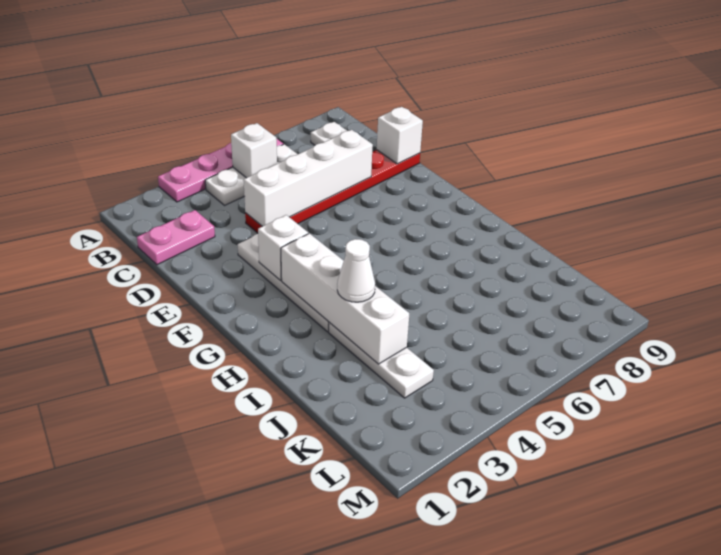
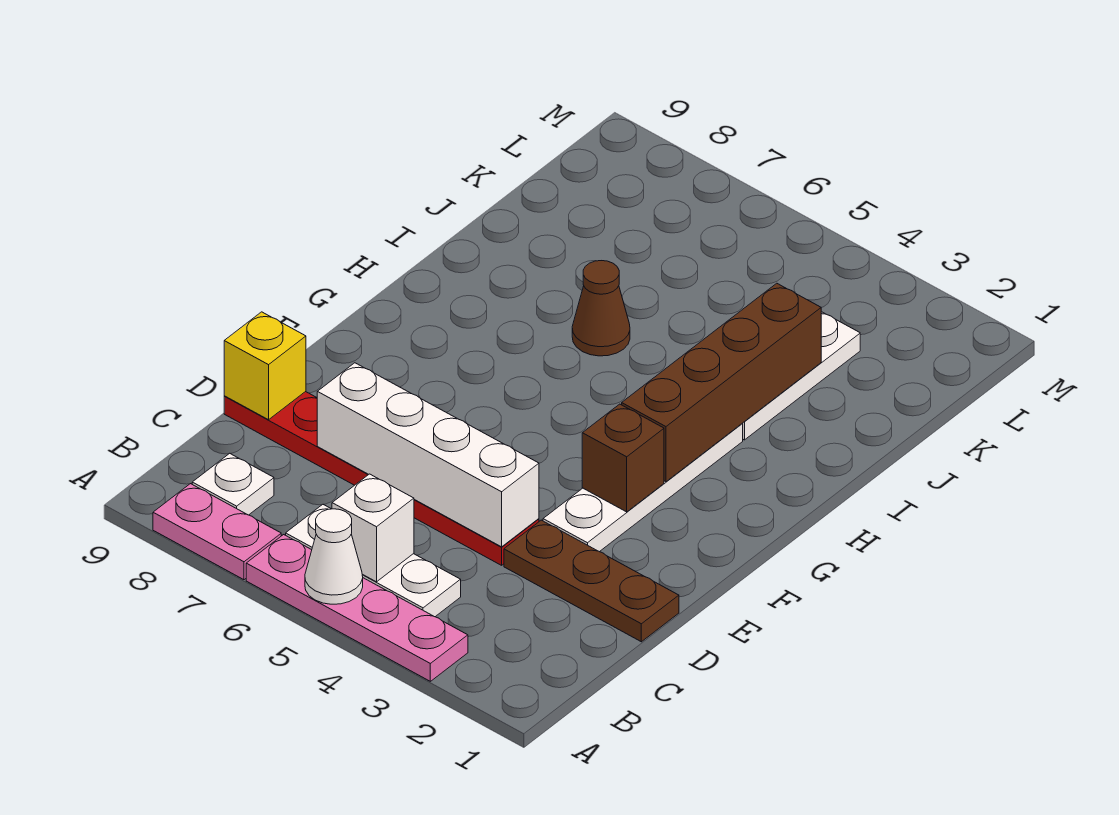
pink 1x2 plate [137,210,215,265] -> pink 1x2 plate moved to [153,484,281,580]
none -> brown 1x3 plate [504,520,679,642]
white 1x1 brick [377,107,423,164] -> yellow 1x1 brick [224,312,306,420]
white 1x1 brick [258,215,308,280] -> brown 1x1 brick [582,404,664,512]
white 1x4 brick [281,233,409,364] -> brown 1x4 brick [622,283,821,482]
white 1x1 cone [337,239,375,302] -> white 1x1 cone moved to [305,509,363,604]
none -> brown 1x1 cone [572,261,630,356]

